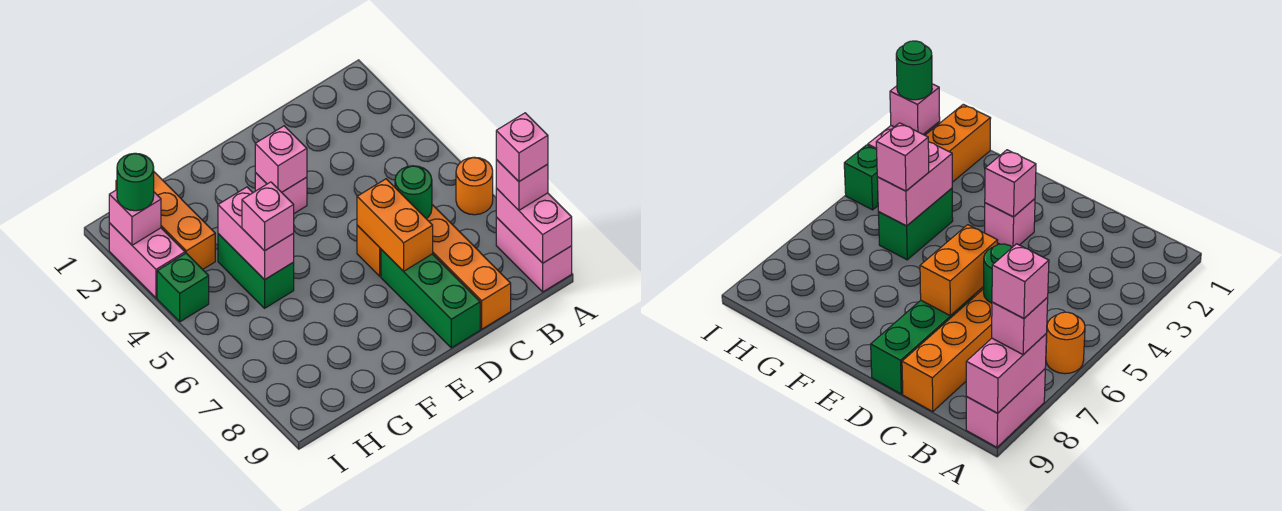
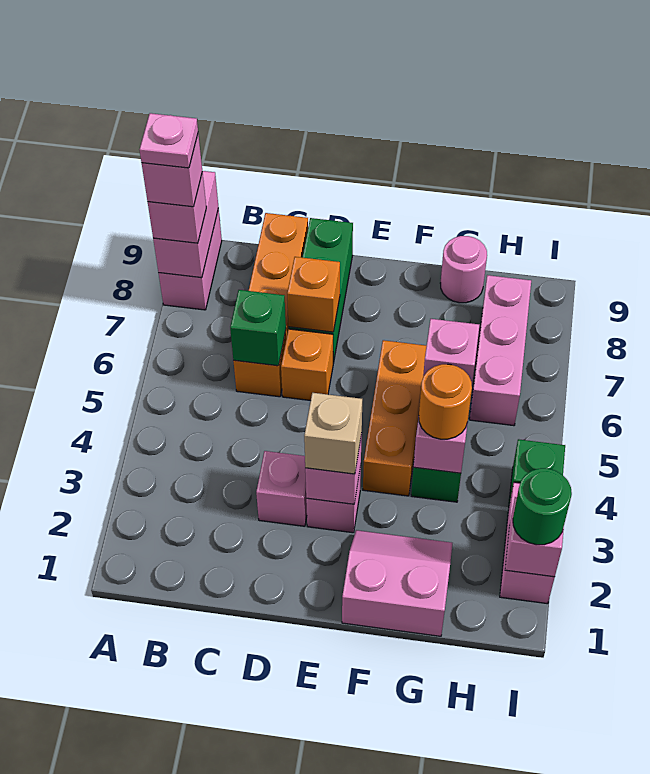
orange 1x1 round brick [456,157,493,215] -> orange 1x1 round brick moved to [419,364,472,439]
none -> pink 1x1 plate [140,113,198,168]
green 1x1 round brick [395,166,432,219] -> green 1x1 brick [230,290,286,366]
none -> pink 1x1 brick [256,451,307,526]
orange 1x2 brick [357,179,433,271] -> orange 1x1 brick [287,257,340,332]
none -> tan 1x1 brick [304,393,362,474]
none -> pink 2x2 slope [342,530,452,636]
none -> pink 1x1 round brick [440,236,487,303]
orange 1x3 brick [116,172,215,269] -> orange 1x3 brick moved to [363,340,427,496]
none -> pink 1x3 brick [470,275,531,426]

